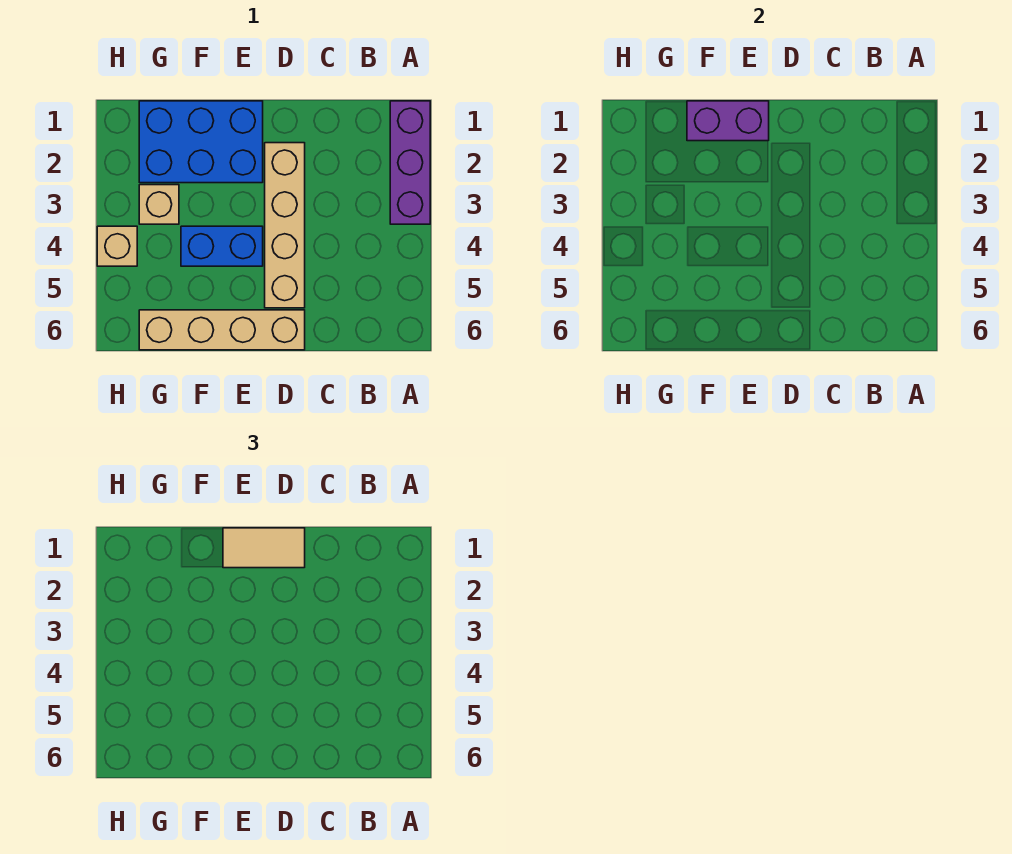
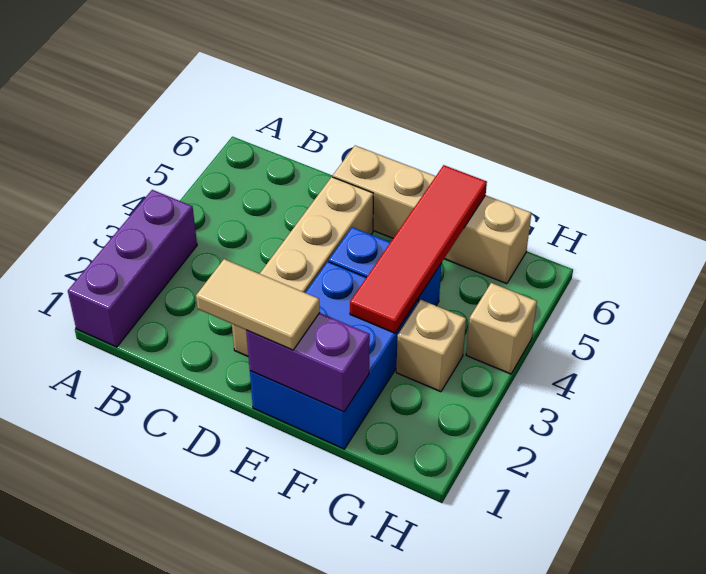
blue 2x3 brick [139,101,263,183] -> blue 2x3 brick turned to [250,262,418,449]
none -> red 1x4 tile [350,165,487,333]

